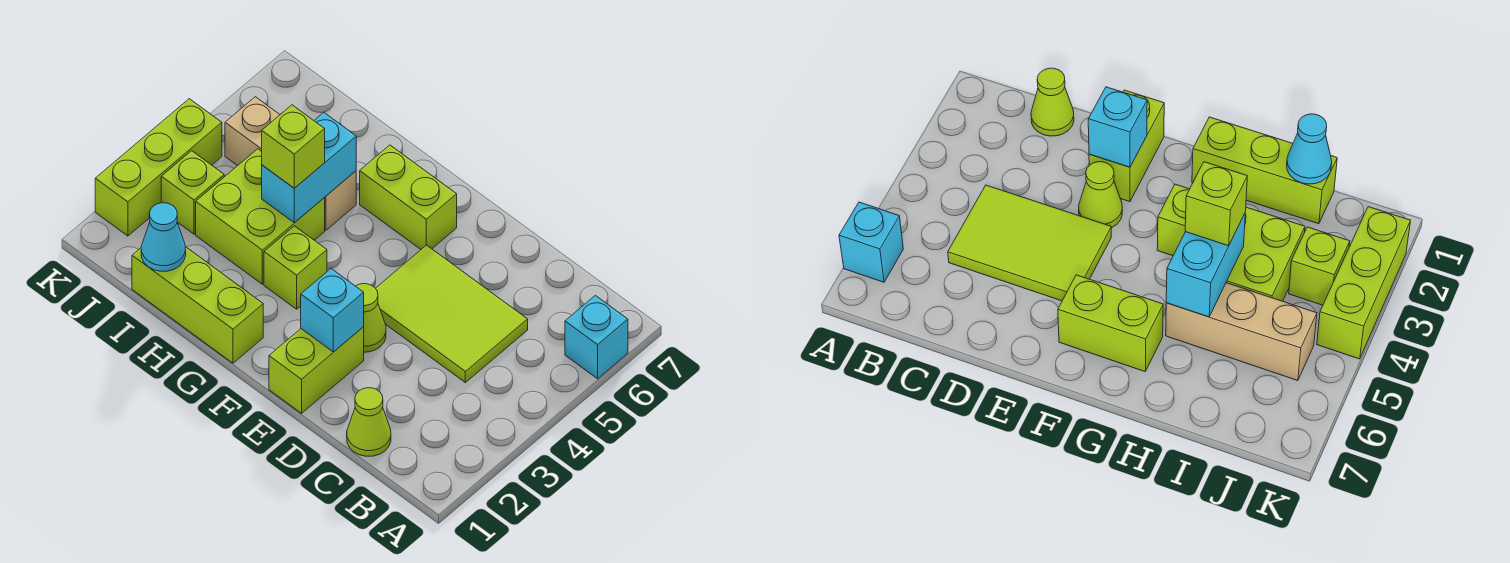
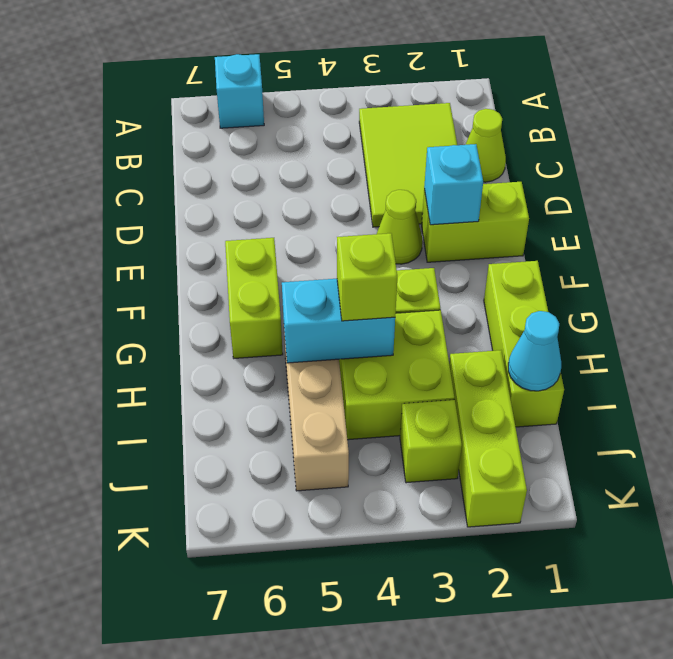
lime 2x3 tile [376,245,528,383] -> lime 2x3 tile moved to [359,103,457,227]
lime 1x3 brick [95,99,222,236] -> lime 1x3 brick turned to [449,350,527,527]

